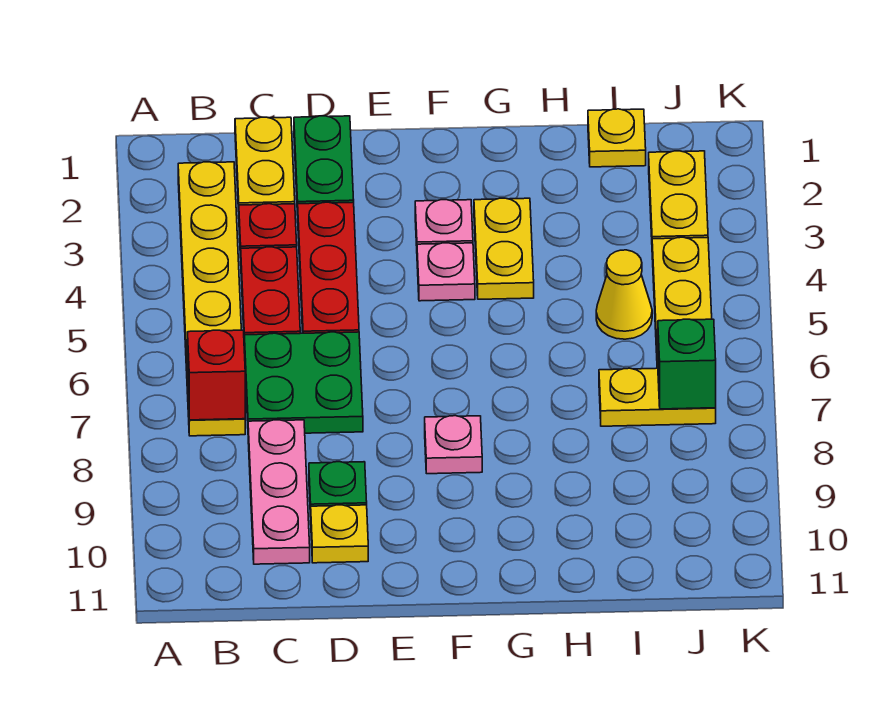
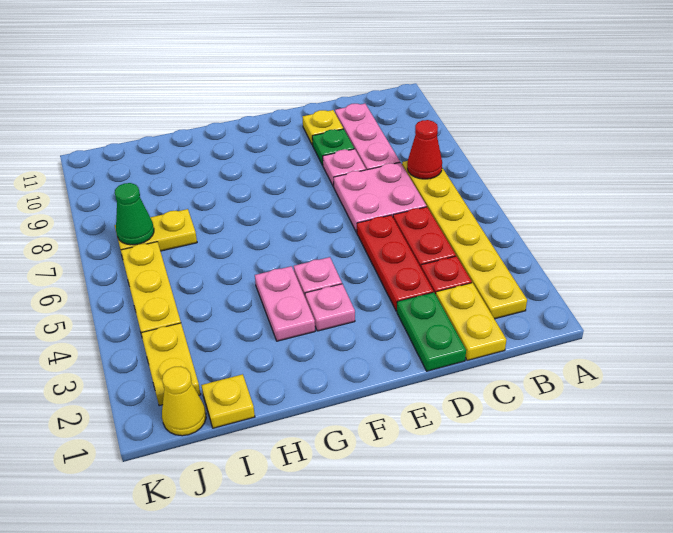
red 1x1 brick [188,330,245,420] -> red 1x1 cone [407,120,442,179]
green 2x2 plate [244,332,363,433] -> pink 2x2 plate [334,162,426,233]
pink 1x1 plate [425,416,482,474] -> pink 1x1 plate moved to [323,149,366,187]
yellow 1x2 plate [474,198,534,299] -> pink 1x2 plate [255,266,315,341]
yellow 1x1 cone [596,250,652,339] -> yellow 1x1 cone moved to [162,366,206,436]
green 1x1 brick [658,319,716,409] -> green 1x1 cone [115,183,154,245]

